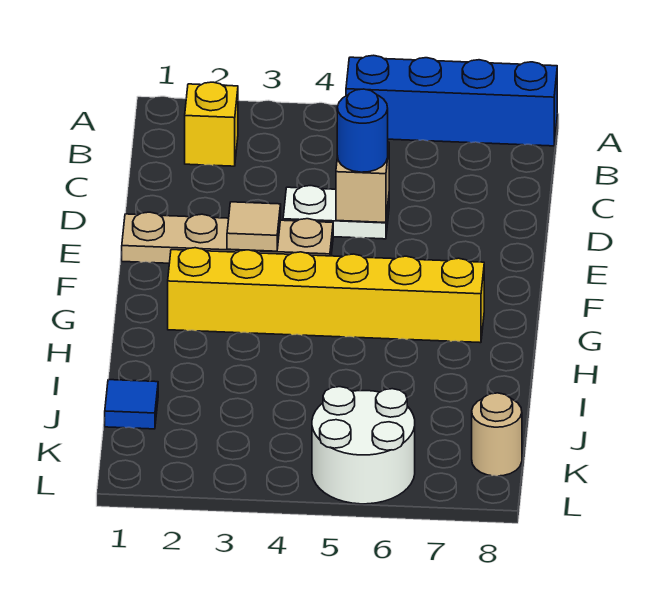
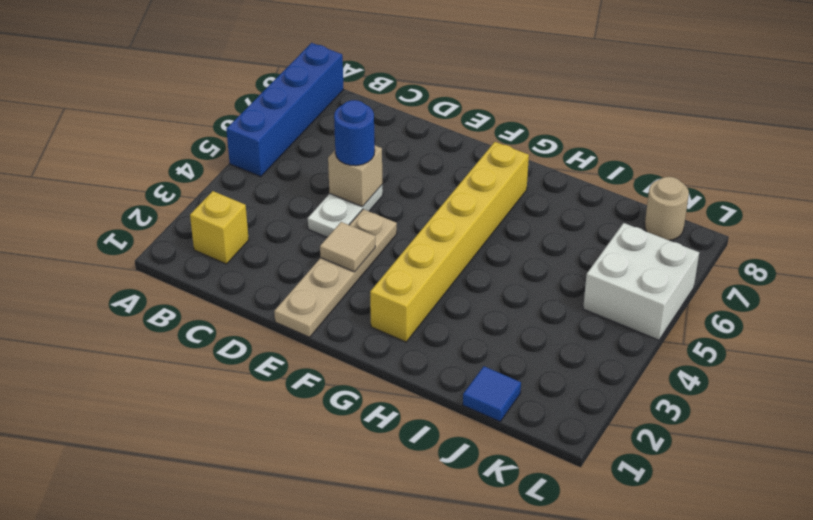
white 2x2 round brick [312,387,415,504] -> white 2x2 brick [583,223,699,340]

